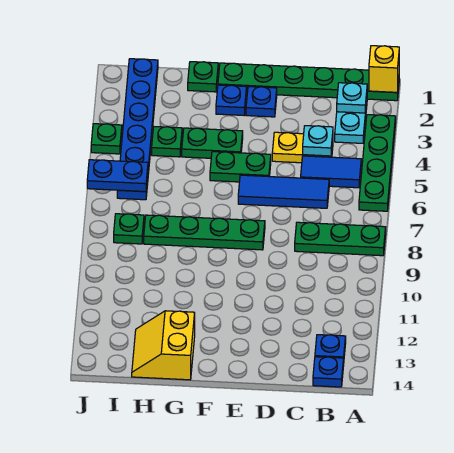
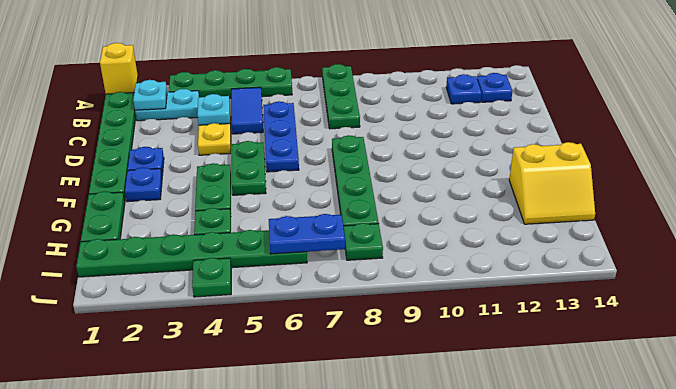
blue 1x1 plate [313,357,344,387] -> blue 1x1 plate moved to [446,74,482,104]
blue 1x3 tile [238,175,329,208] -> blue 1x3 plate [263,101,299,172]
green 1x1 plate [188,62,218,92] -> green 1x2 plate [81,191,125,242]
blue 1x6 plate [117,59,158,200] -> green 1x6 plate [76,230,307,277]
blue 1x2 plate [87,160,148,192] -> blue 1x2 plate turned to [269,214,345,254]

